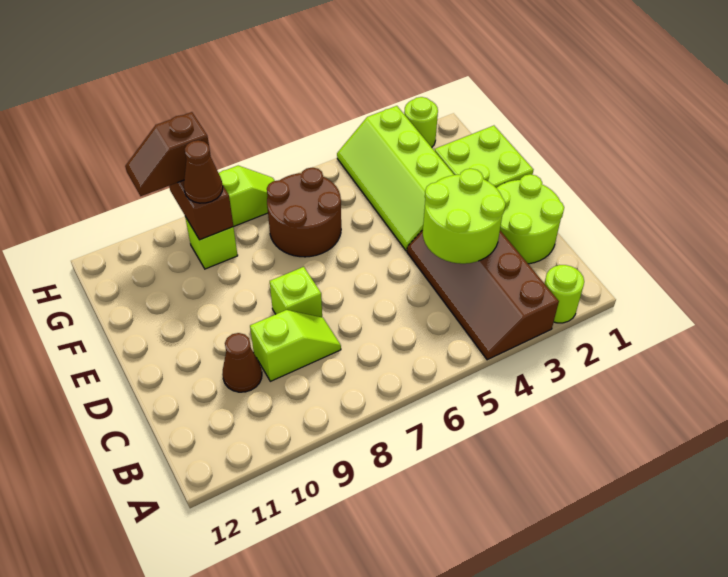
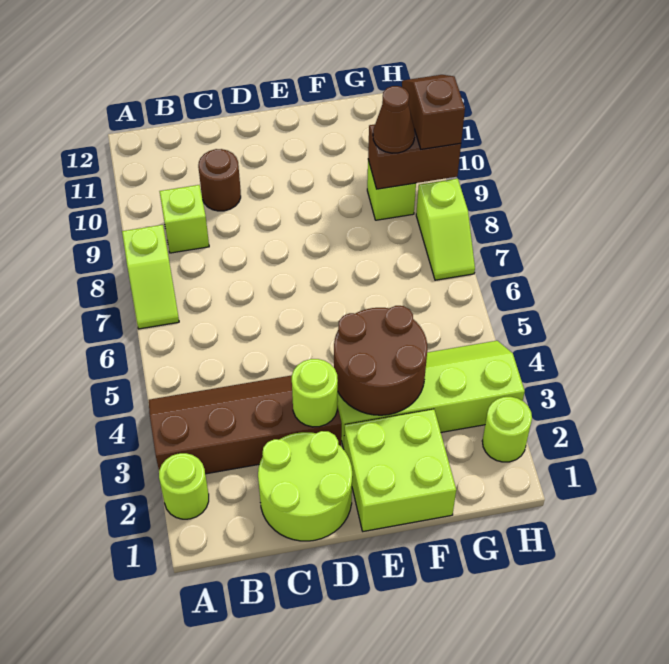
lime 2x2 round brick [423,169,506,264] -> lime 1x1 round brick [292,359,338,427]
lime 1x2 slope [250,310,341,381] -> lime 1x2 slope moved to [122,225,179,329]
brown 1x1 cone [222,333,262,392] -> brown 1x1 round brick [198,149,241,211]
lime 1x1 brick [270,267,322,317] -> lime 1x1 brick moved to [160,185,209,253]
brown 2x2 round brick [267,167,341,257] -> brown 2x2 round brick moved to [334,306,427,415]

